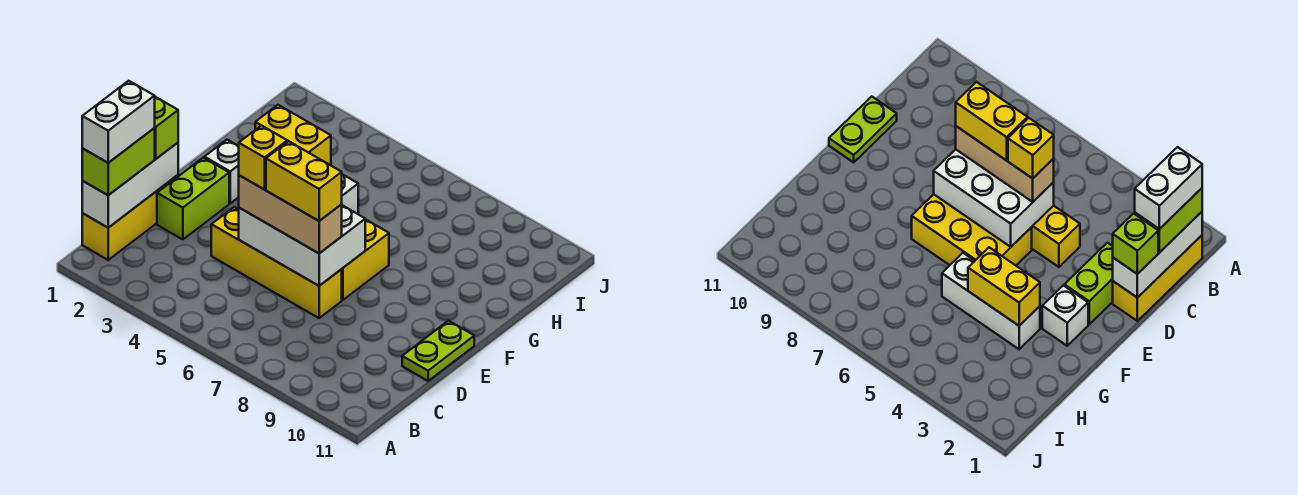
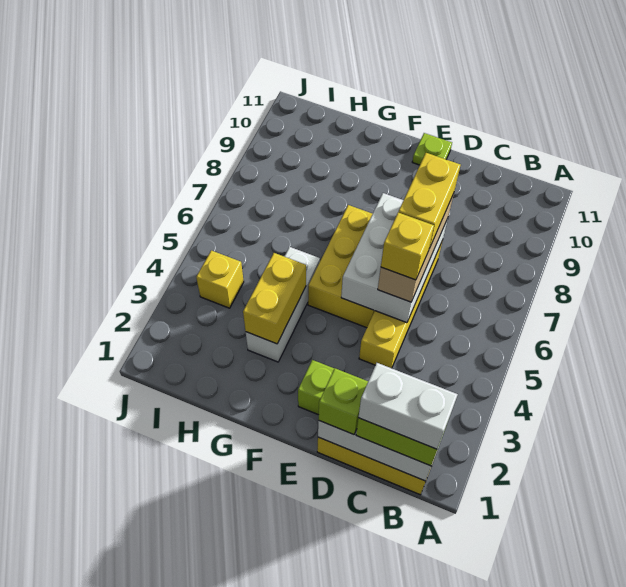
lime 1x2 plate [402,321,474,381] -> lime 1x1 plate [412,133,452,165]
white 1x1 brick [204,140,239,203] -> none
none -> yellow 1x1 brick [196,250,244,308]

